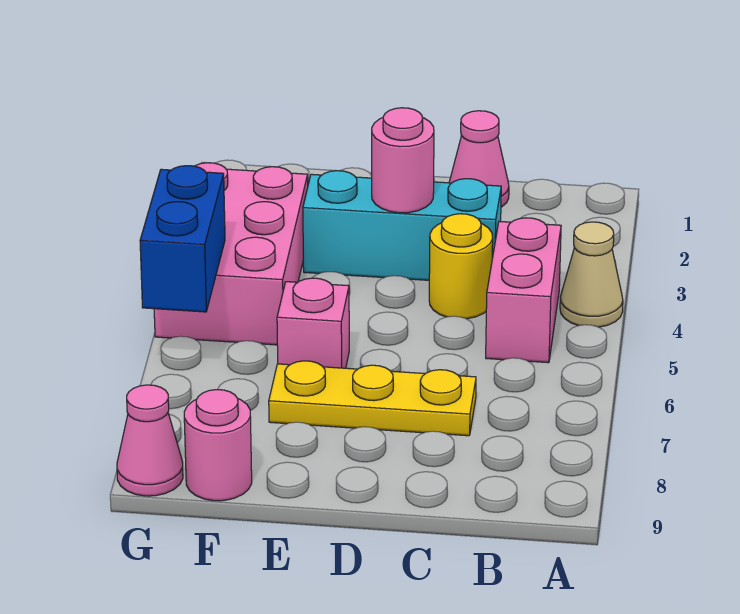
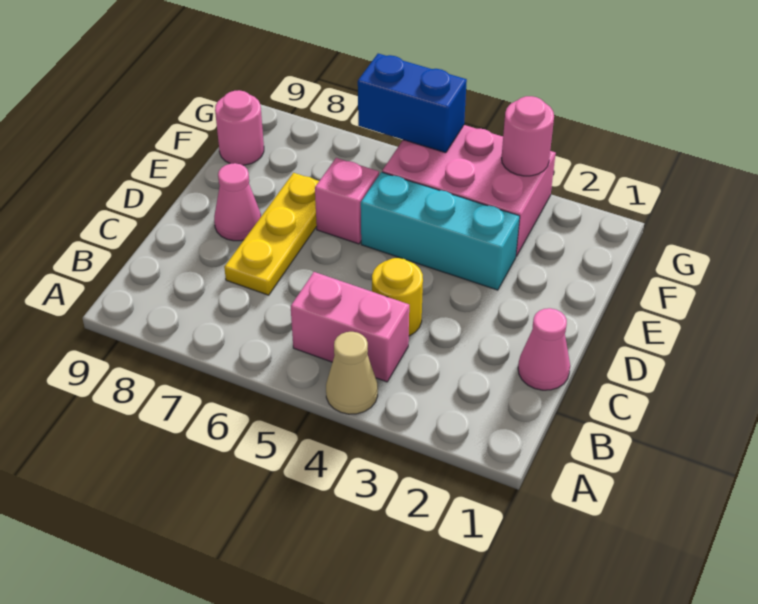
cyan 1x3 brick [303,171,501,280] -> cyan 1x3 brick turned to [361,172,520,290]
pink 1x1 round brick [372,108,434,213] -> pink 1x1 round brick moved to [502,96,554,176]
pink 1x1 cone [117,385,183,496] -> pink 1x1 cone moved to [214,163,261,241]

